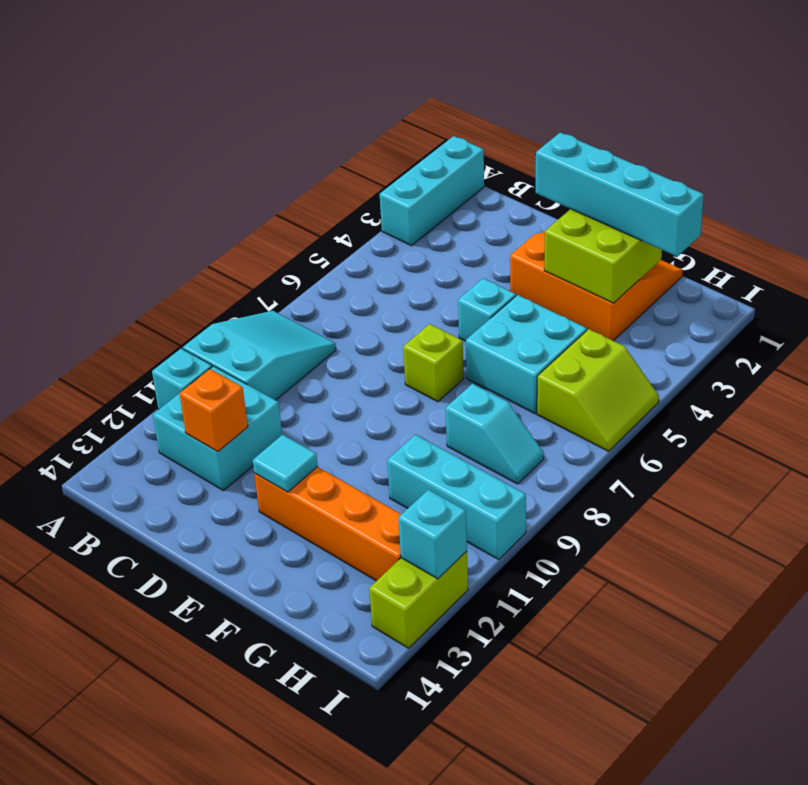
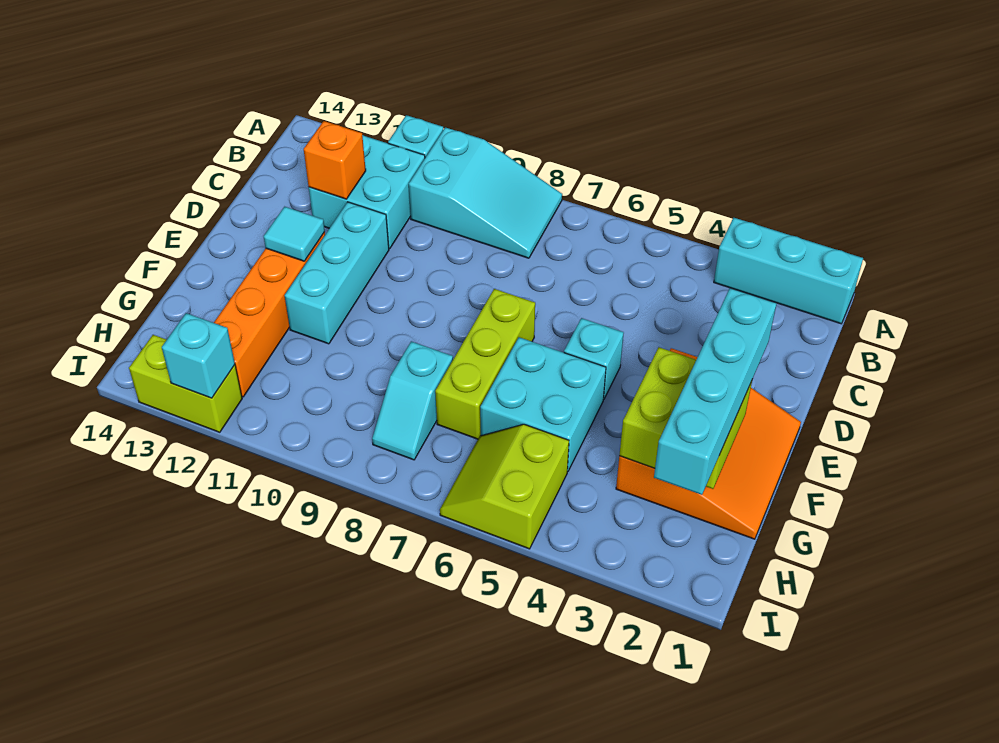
lime 1x1 brick [403,324,464,402] -> lime 1x3 brick [435,289,535,439]
cyan 1x3 brick [387,435,526,559] -> cyan 1x3 brick moved to [285,202,389,344]
lime 2x2 slope [537,329,659,451] -> lime 2x2 slope turned to [440,424,569,549]

